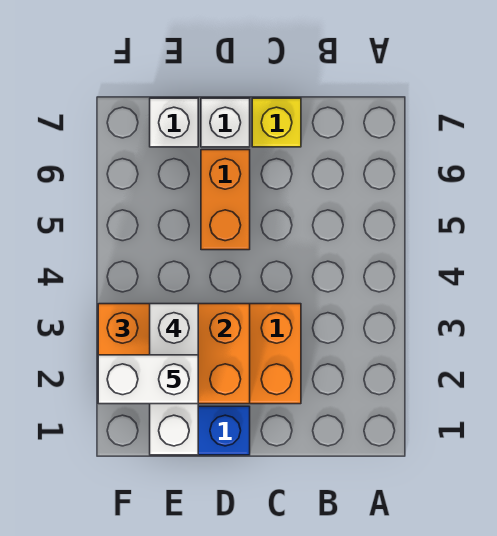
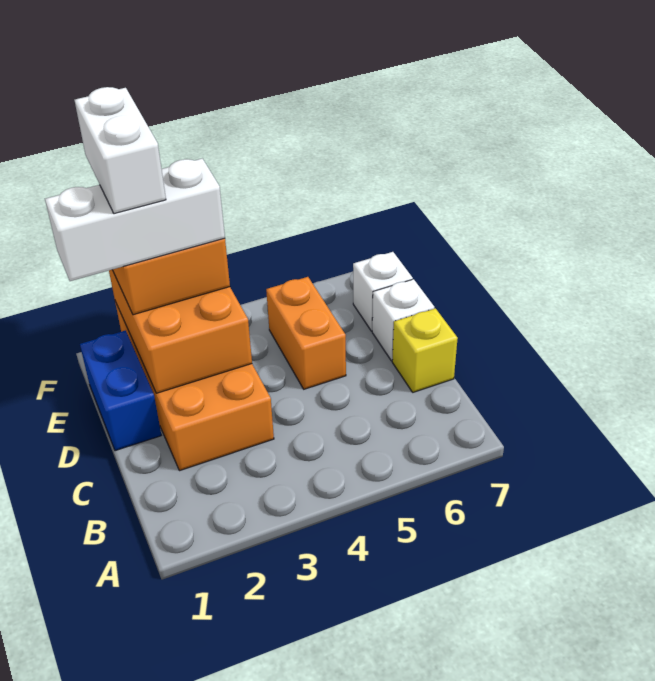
orange 1x2 brick [201,150,250,250] -> orange 1x2 brick turned to [266,277,346,389]

